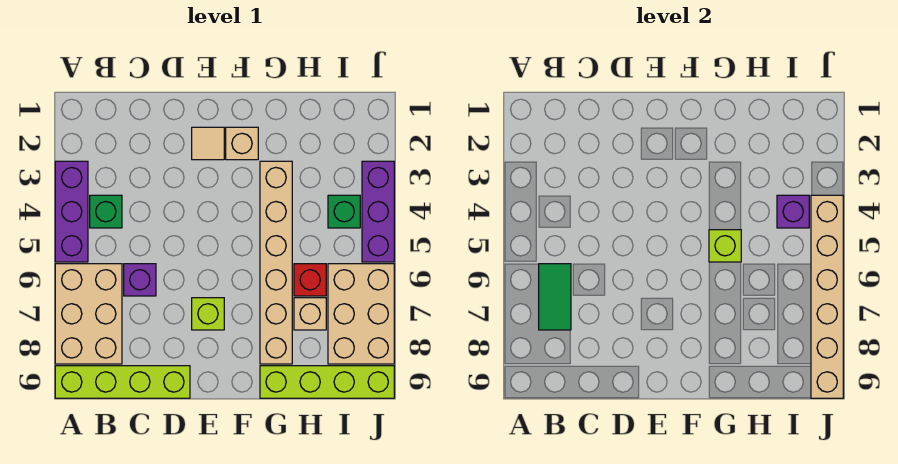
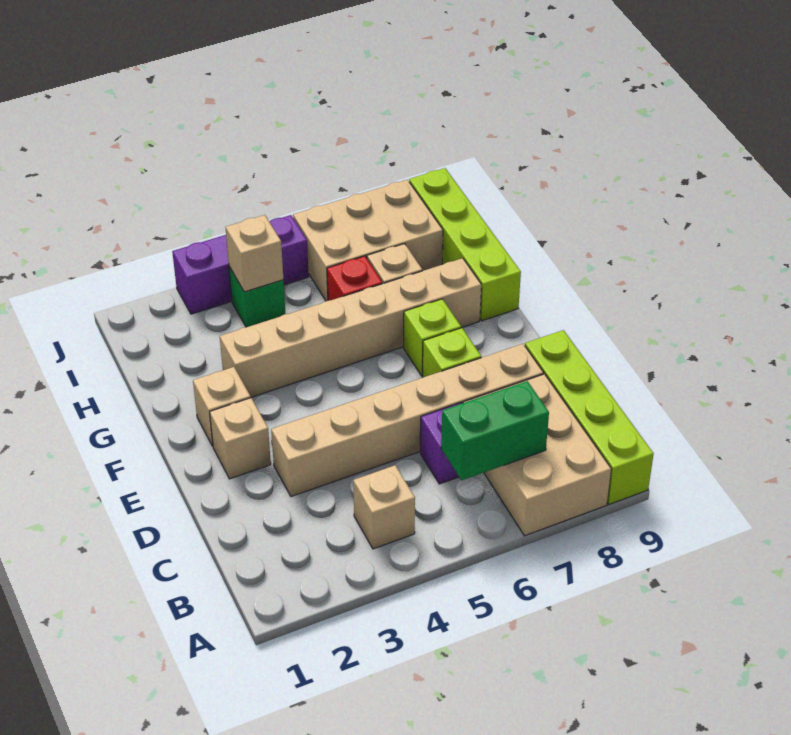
purple 1x3 brick [55,161,88,262] -> none
tan 2x3 brick [55,264,122,364] -> tan 2x3 brick turned to [463,374,611,536]
green 1x1 brick [90,195,122,228] -> tan 1x1 brick [353,465,415,549]
green 1x2 tile [539,264,571,330] -> green 1x2 brick [441,381,549,480]
tan 1x1 tile [192,127,224,160] -> tan 1x1 brick [210,398,271,479]
lime 1x1 brick [709,230,741,262] -> lime 1x1 brick moved to [404,299,461,376]
purple 1x1 brick [777,195,809,228] -> tan 1x1 brick [226,215,283,292]
tan 1x6 brick [811,195,843,398] -> tan 1x6 brick moved to [271,344,543,497]

